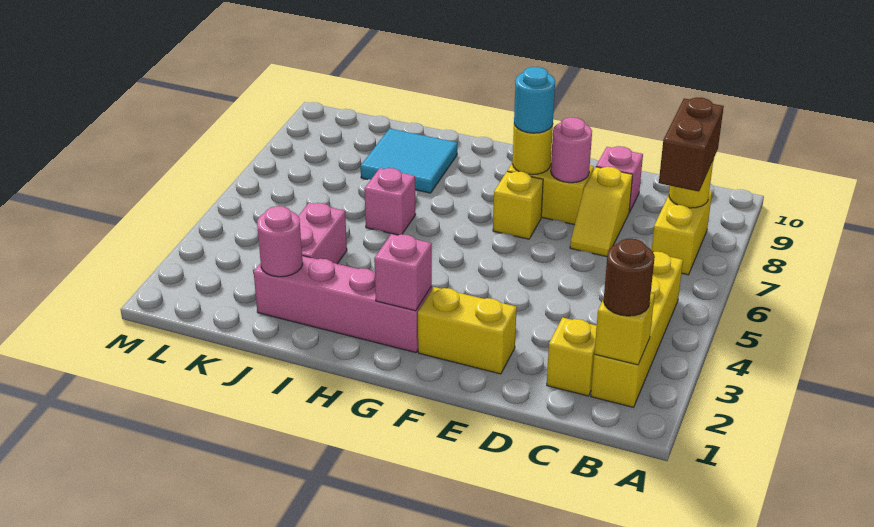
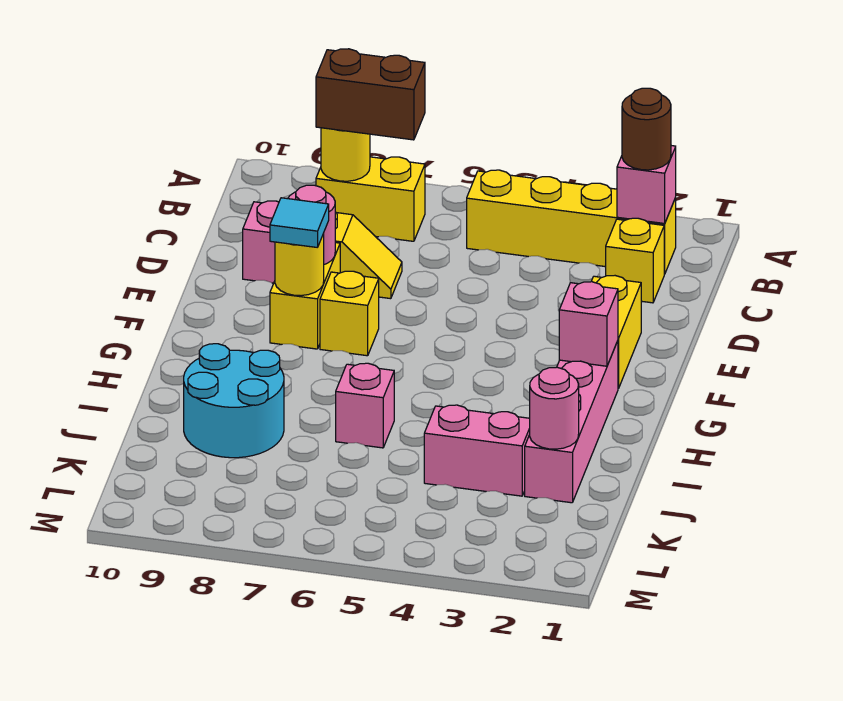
yellow 1x1 brick [594,293,655,365] -> pink 1x1 brick [617,146,676,223]
cyan 1x1 round brick [514,67,555,133] -> cyan 1x1 tile [270,198,329,247]
cyan 2x2 tile [361,128,457,193] -> cyan 2x2 round brick [184,344,284,458]

